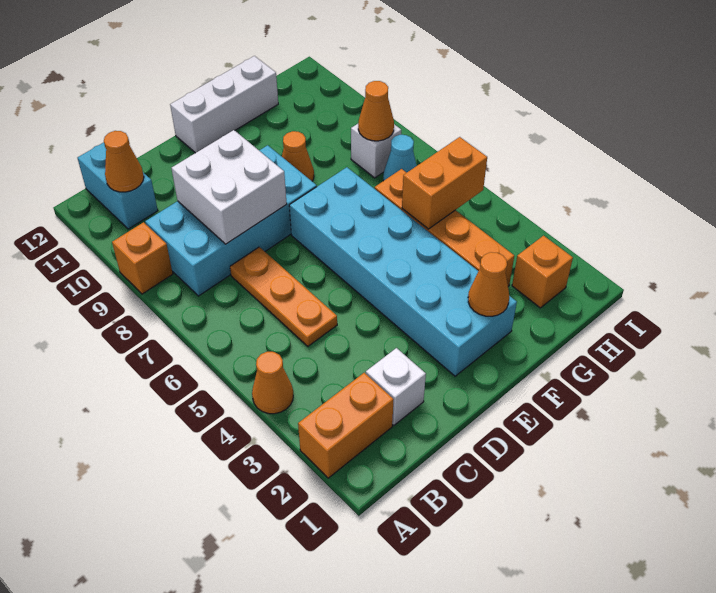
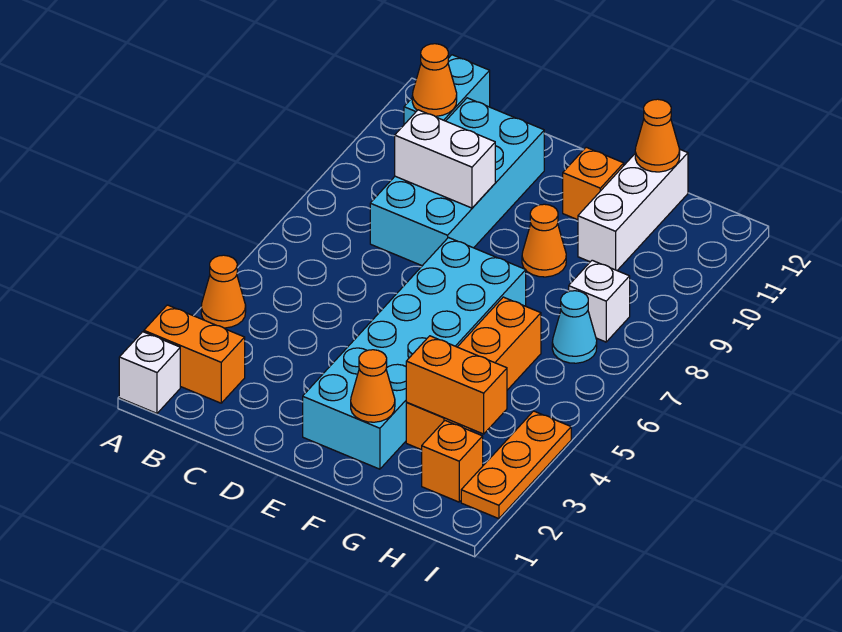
orange 1x1 brick [112,222,173,294] -> orange 1x1 brick moved to [563,147,624,220]
cyan 2x4 brick [145,145,317,296] -> cyan 2x4 brick turned to [370,98,544,266]
white 1x1 brick [366,348,426,425] -> white 1x1 brick moved to [119,332,180,413]
orange 1x3 plate [230,247,337,346] -> orange 1x3 plate moved to [461,411,571,519]
white 2x2 brick [171,130,287,244] -> white 1x2 brick [395,110,495,208]
white 1x3 brick [170,56,278,153] -> white 1x3 brick turned to [578,150,688,270]
orange 1x2 brick [402,137,487,229] -> orange 1x2 brick moved to [406,336,507,434]
orange 1x1 cone [358,81,394,141] -> orange 1x1 cone moved to [635,99,680,172]

